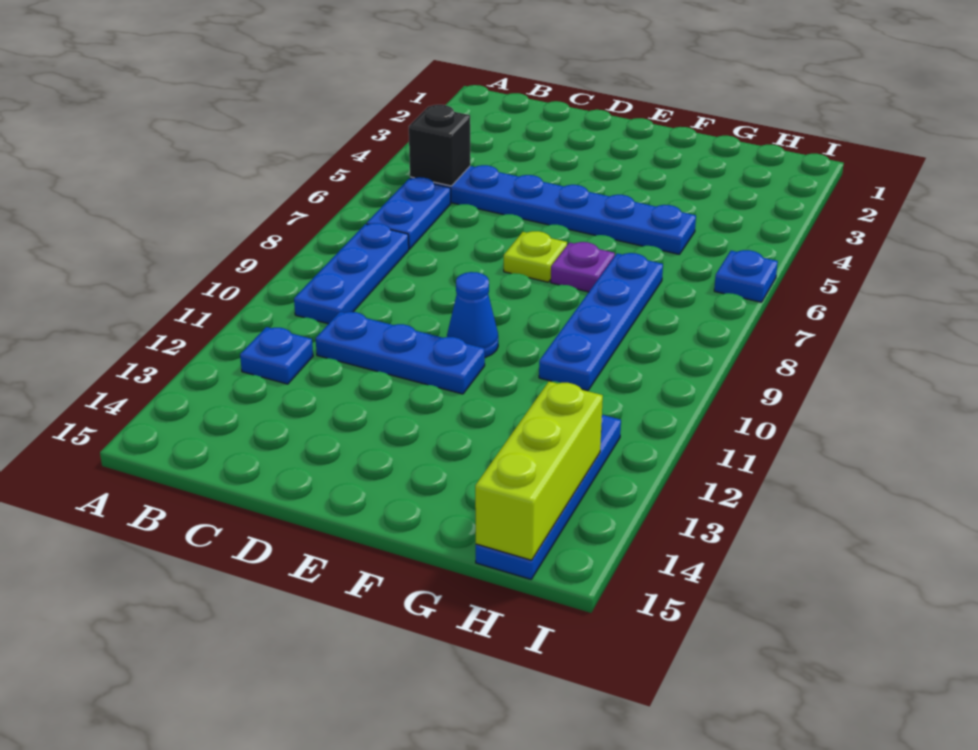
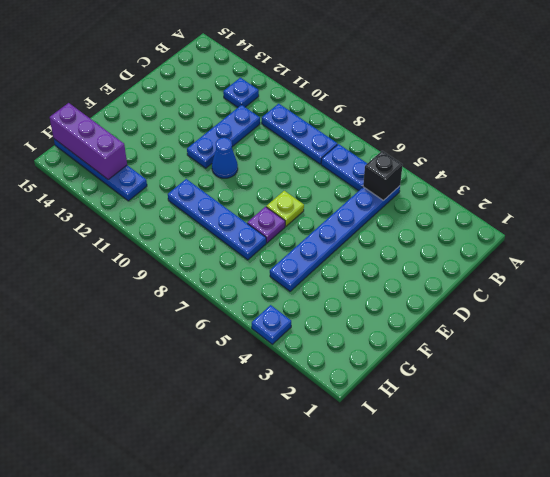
lime 1x3 brick [475,381,603,560] -> purple 1x3 brick [50,103,127,179]
blue 1x1 plate [714,250,778,302] -> blue 1x1 plate moved to [252,305,291,344]

